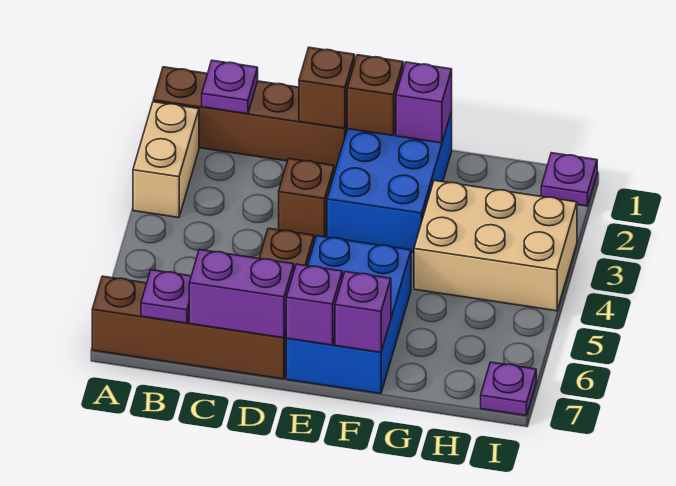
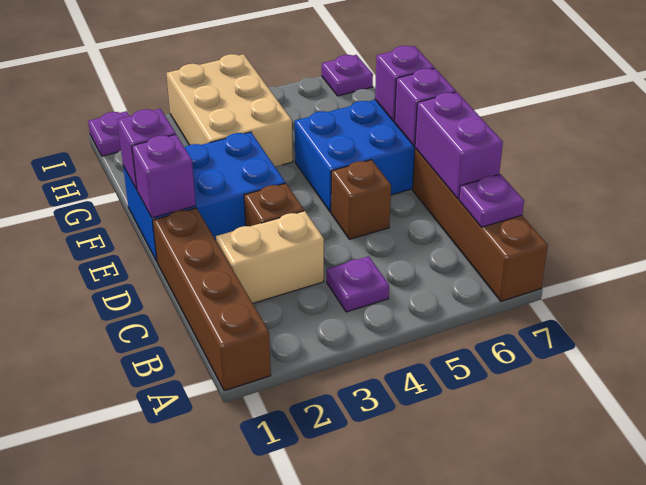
tan 1x2 brick [133,102,199,218] -> tan 1x2 brick moved to [216,211,324,303]
purple 1x1 plate [202,60,258,114] -> purple 1x1 plate moved to [327,256,389,312]
brown 1x1 brick [299,47,355,128] -> none
brown 1x1 brick [347,55,403,136] -> purple 1x1 brick [132,135,196,218]

